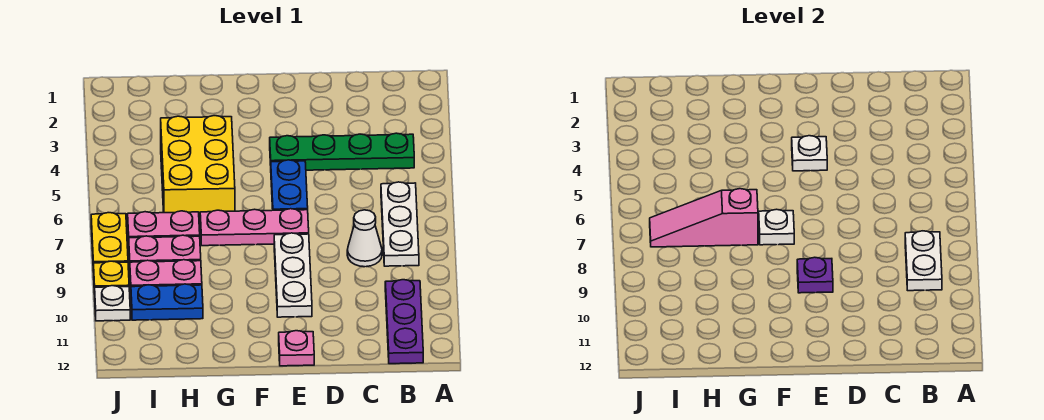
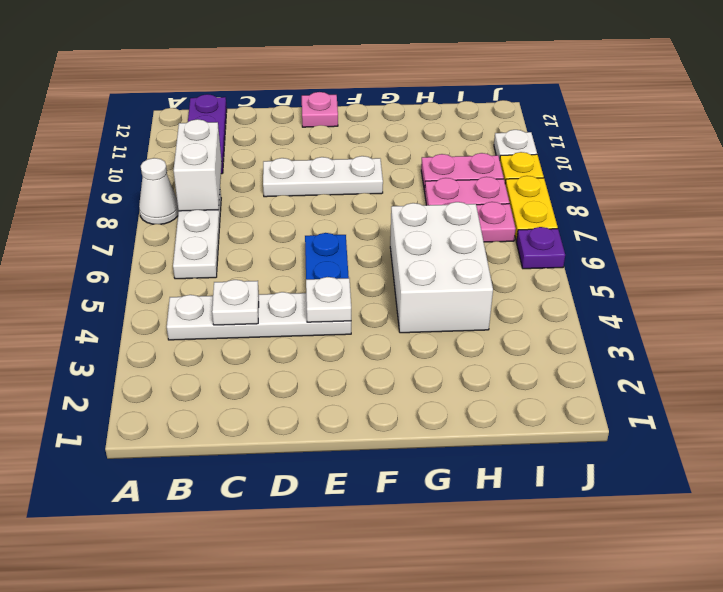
green 1x4 plate [270,133,414,170] -> white 1x4 plate [167,292,351,340]
white 1x2 plate [905,231,942,291] -> white 1x2 brick [174,119,222,211]
white 1x1 cone [347,210,382,267] -> white 1x1 cone moved to [139,158,179,224]
pink 1x3 plate [200,209,309,246] -> none
white 1x3 plate [274,233,312,317] -> white 1x3 plate turned to [263,156,383,197]
purple 1x1 plate [797,257,833,293] -> purple 1x1 plate moved to [516,227,565,269]
white 1x1 plate [759,209,794,245] -> white 1x1 plate moved to [212,280,259,325]
yellow 2x3 brick [161,116,235,221] -> white 2x3 brick [390,202,493,333]
pink 1x3 slope [650,189,758,247] -> none
blue 1x2 plate [131,284,203,320] -> none

